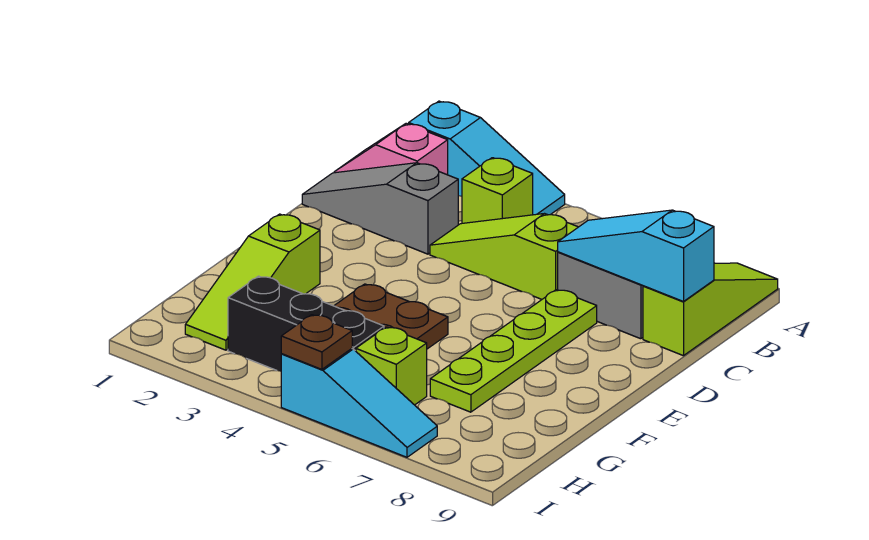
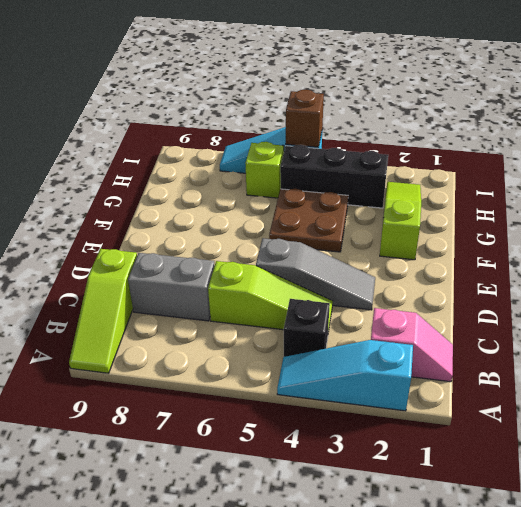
lime 1x1 brick [462,158,533,223] -> black 1x1 brick [284,299,330,357]
grey 1x3 slope [302,163,458,254] -> grey 1x3 slope moved to [256,238,375,310]
cyan 1x3 slope [558,210,714,302] -> none
lime 1x4 plate [430,290,597,412] -> none
brown 1x1 plate [281,315,352,369] -> brown 1x1 brick [286,90,324,147]

